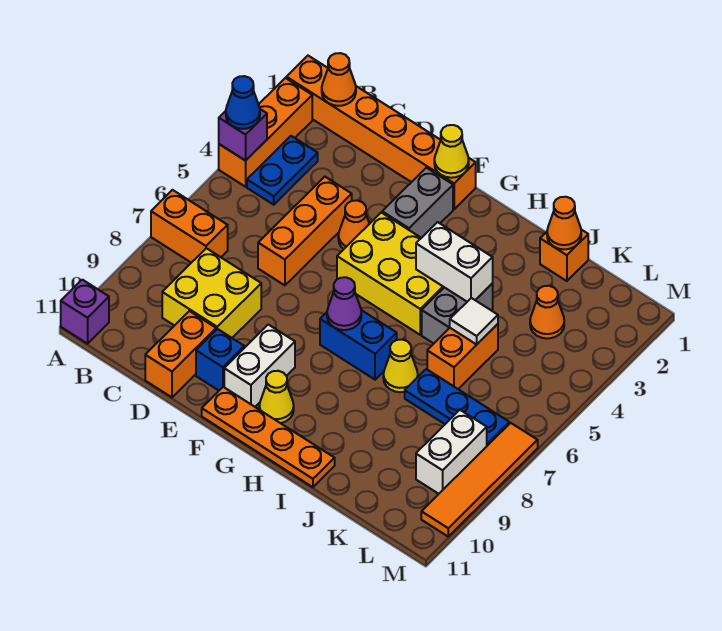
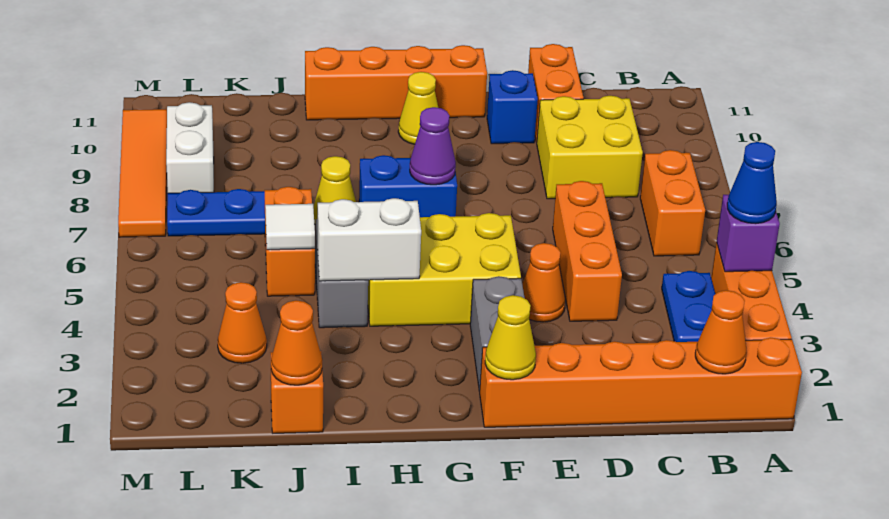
orange 1x2 brick [151,190,228,263] -> orange 1x2 brick turned to [640,150,705,256]
purple 1x1 brick [61,280,109,344] -> none
white 1x2 brick [224,325,295,407] -> none
orange 1x4 plate [202,387,335,487] -> orange 1x4 brick [305,45,487,120]

